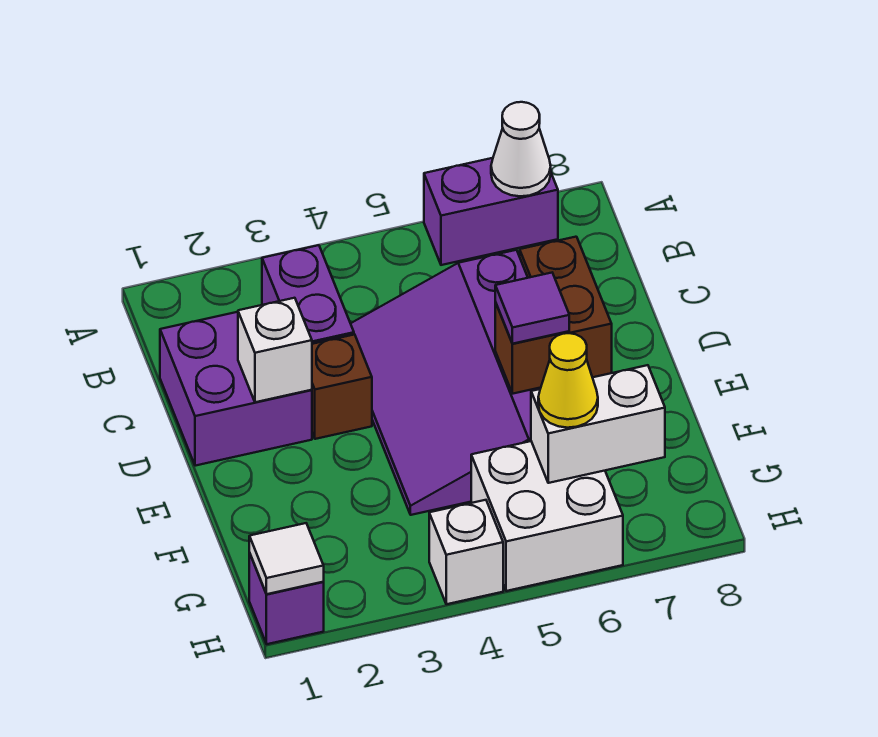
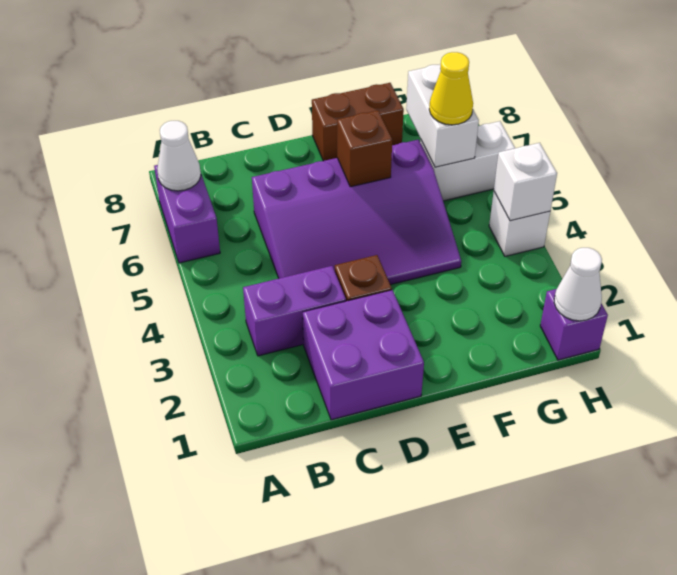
brown 1x2 brick [520,237,612,377] -> brown 1x2 brick moved to [312,83,404,161]
white 1x1 brick [238,298,312,402] -> white 1x1 brick moved to [494,143,557,221]
purple 1x1 tile [495,273,569,344] -> none
white 2x2 brick [471,441,623,591] -> white 1x2 brick [420,121,515,201]
white 1x1 tile [249,523,324,594] -> white 1x1 cone [554,248,602,321]

